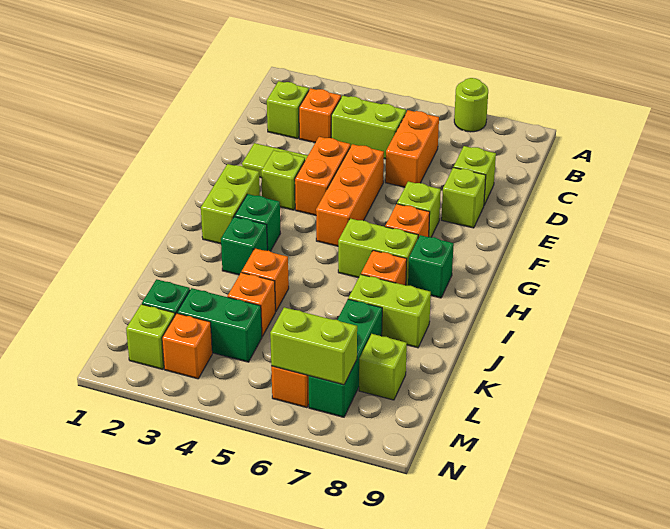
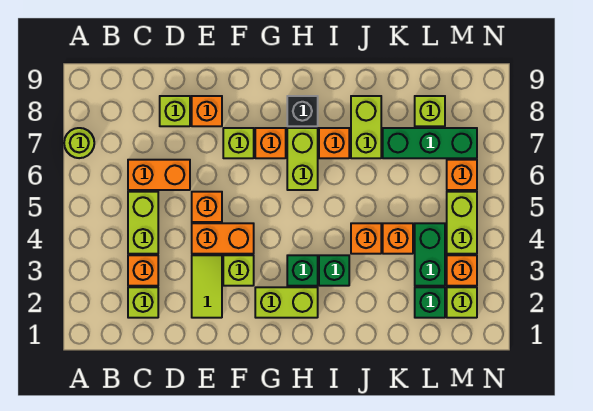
orange 1x3 brick [316,144,384,246] -> orange 1x1 brick [192,192,222,222]
lime 1x1 brick [441,167,486,228] -> orange 1x1 brick [192,96,222,126]
green 1x1 brick [408,235,454,298] -> black 1x1 brick [287,96,318,126]
lime 1x2 brick [270,307,357,385] -> lime 1x2 brick moved to [447,192,477,254]

